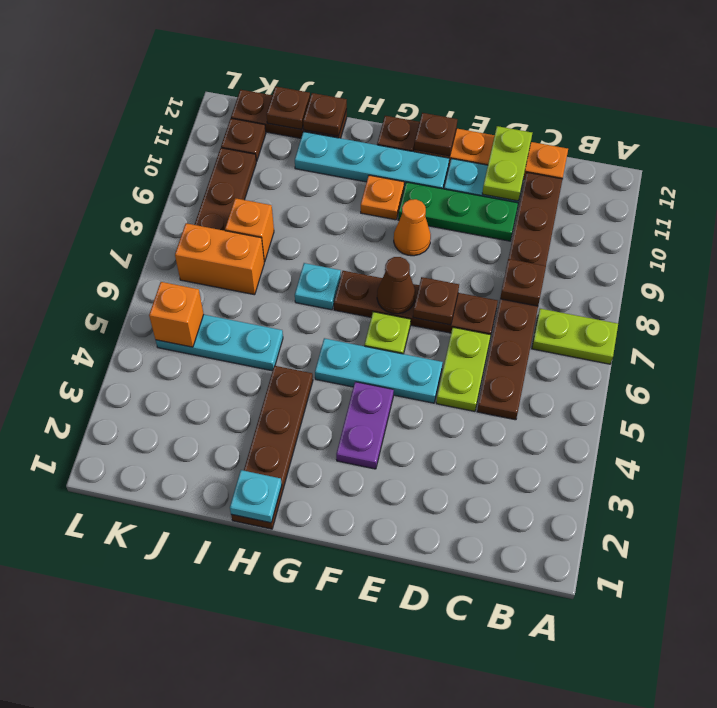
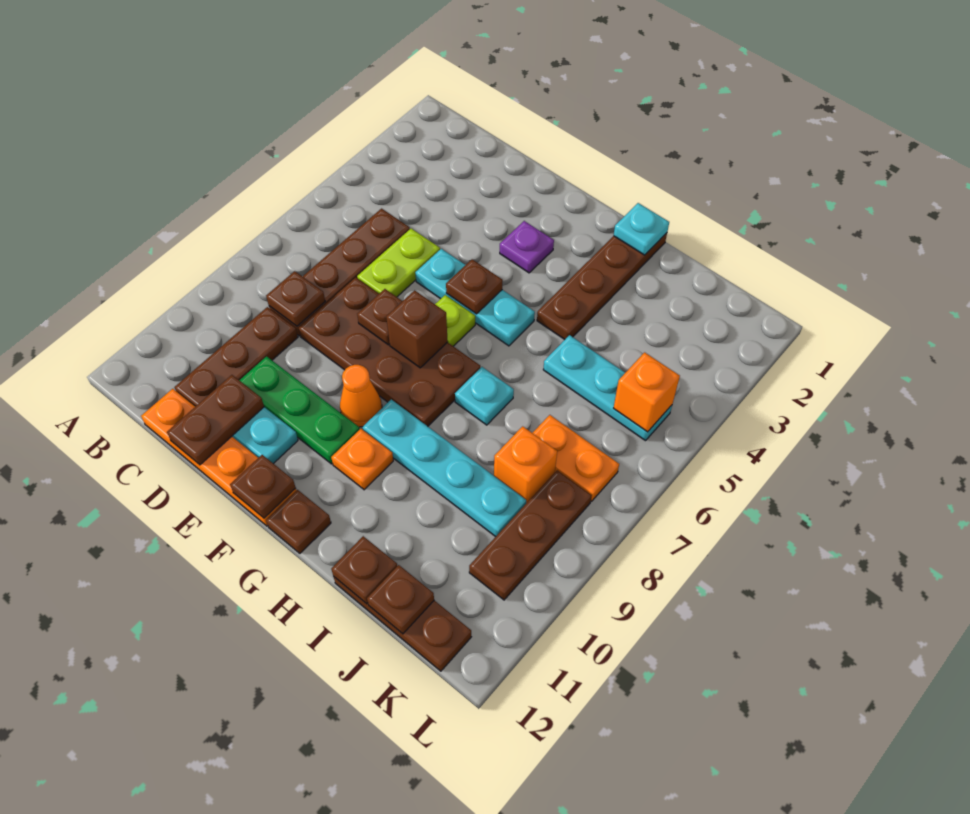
lime 1x2 plate [532,309,618,364] -> none
brown 1x4 plate [334,271,498,335] -> brown 2x4 plate [299,277,480,426]
lime 1x2 plate [482,126,532,201] -> brown 1x2 plate [167,375,264,465]
purple 1x2 plate [336,382,394,469] -> purple 1x1 plate [500,221,554,273]
brown 1x1 cone [377,257,416,314] -> brown 1x1 brick [386,290,448,368]
cyan 1x4 plate [295,132,449,189] -> cyan 1x4 plate moved to [362,399,526,537]
orange 1x2 brick [175,223,264,295] -> orange 1x2 plate [533,415,619,501]
brown 1x1 plate [221,118,266,162] -> brown 1x1 plate moved to [446,259,503,314]

